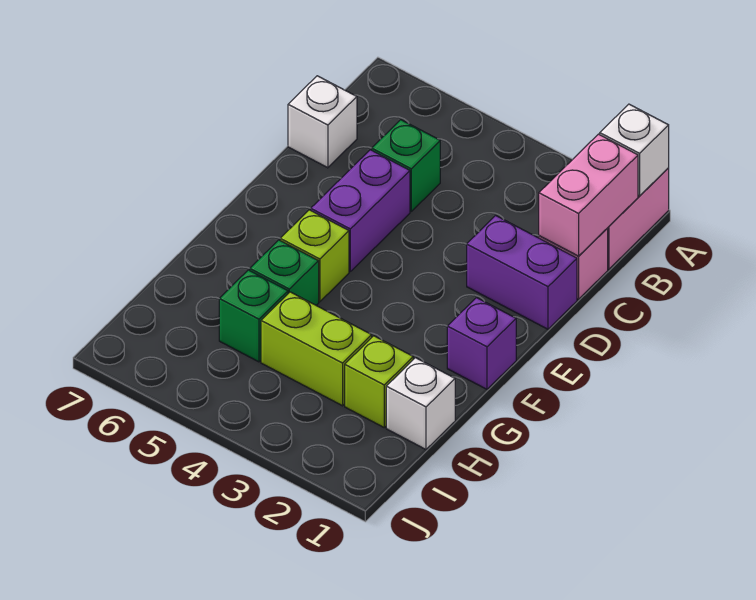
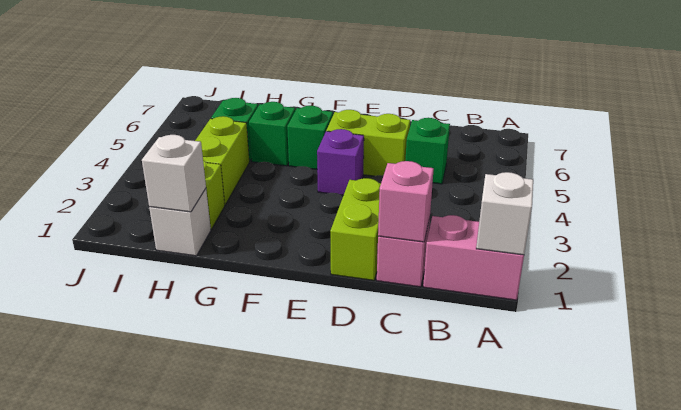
pink 1x2 brick [539,134,638,256] -> pink 1x1 brick [378,161,434,242]
white 1x1 brick [288,76,357,168] -> white 1x1 brick moved to [142,135,206,212]
purple 1x2 brick [467,216,577,329] -> lime 1x2 brick [330,178,381,280]
purple 1x2 brick [311,150,410,271] -> lime 1x2 brick [326,110,410,176]
purple 1x1 brick [447,298,516,389] -> purple 1x1 brick moved to [317,129,364,195]
lime 1x1 brick [280,210,349,302] -> green 1x1 brick [287,106,333,169]

